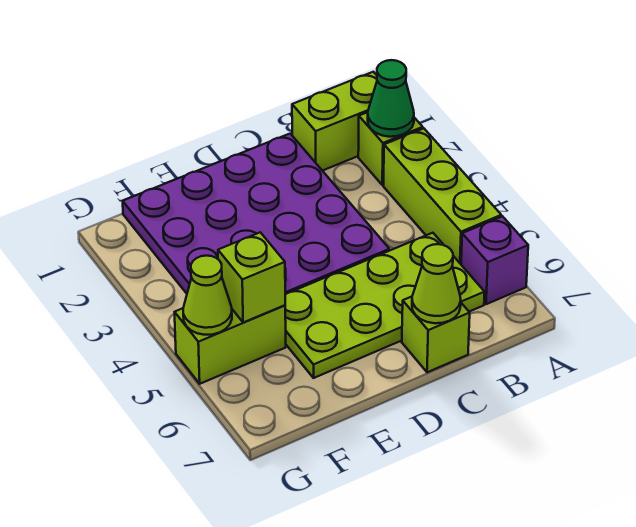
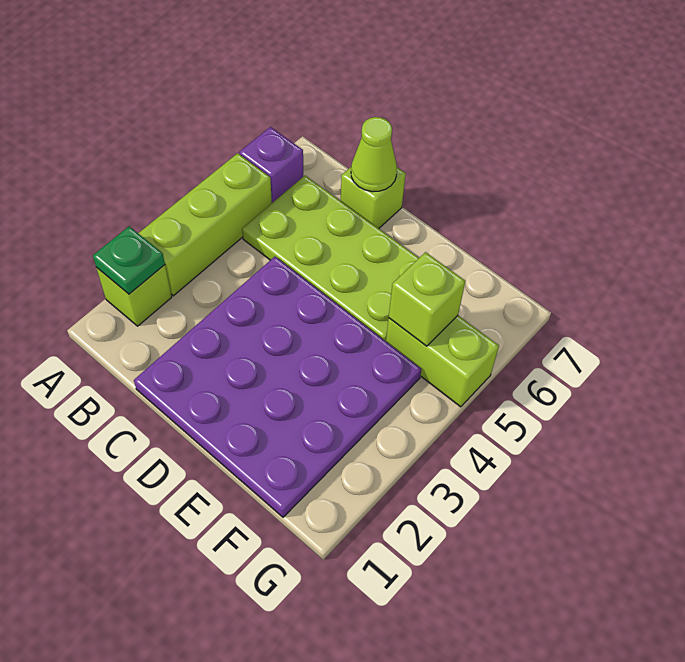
lime 1x2 brick [292,72,377,171] -> none
green 1x1 cone [368,60,414,137] -> green 1x1 plate [93,226,165,294]
lime 1x1 cone [183,256,232,335] -> none

